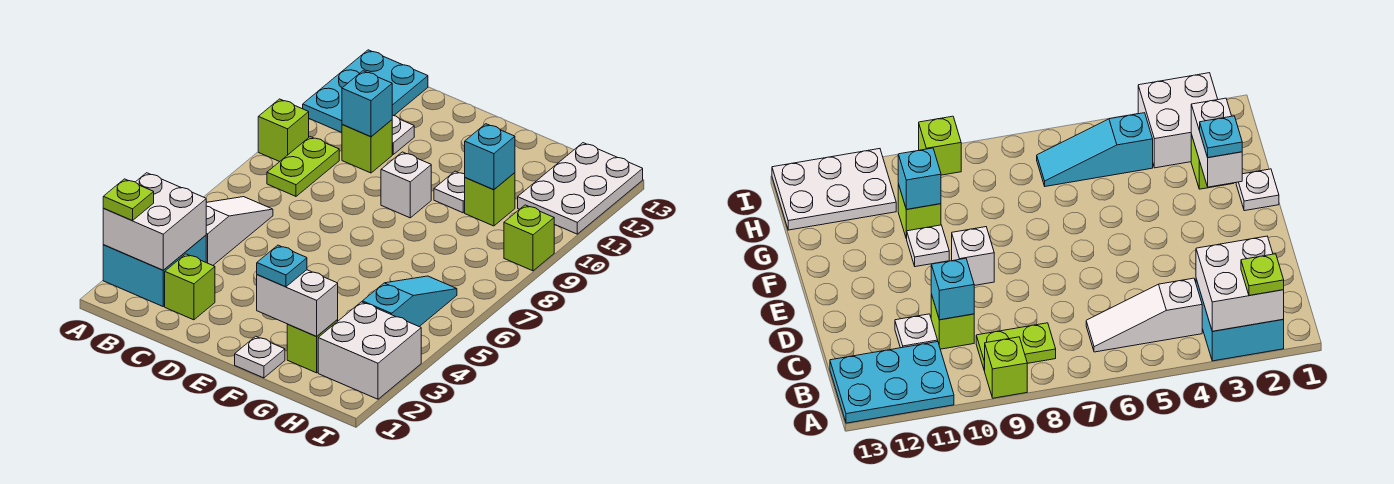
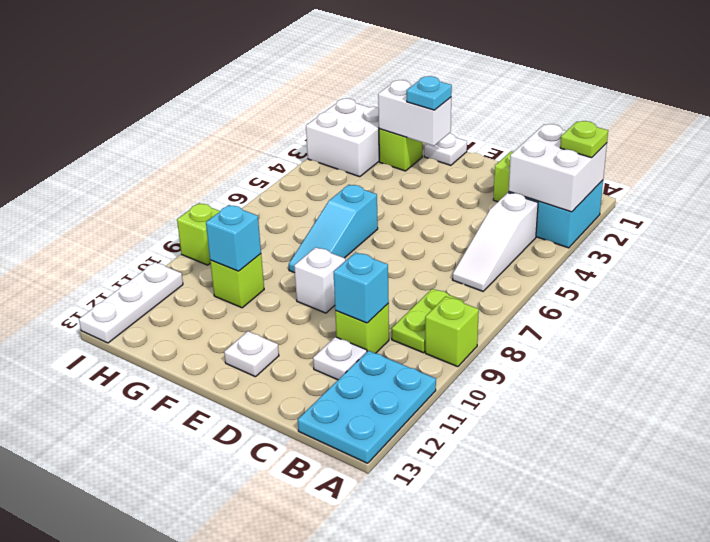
white 1x1 plate [434,171,465,213] -> white 1x1 plate moved to [224,331,279,377]
cyan 1x3 slope [362,276,457,327] -> cyan 1x3 slope moved to [289,185,378,273]
white 2x3 plate [518,143,643,234] -> white 1x3 plate [79,262,183,343]

